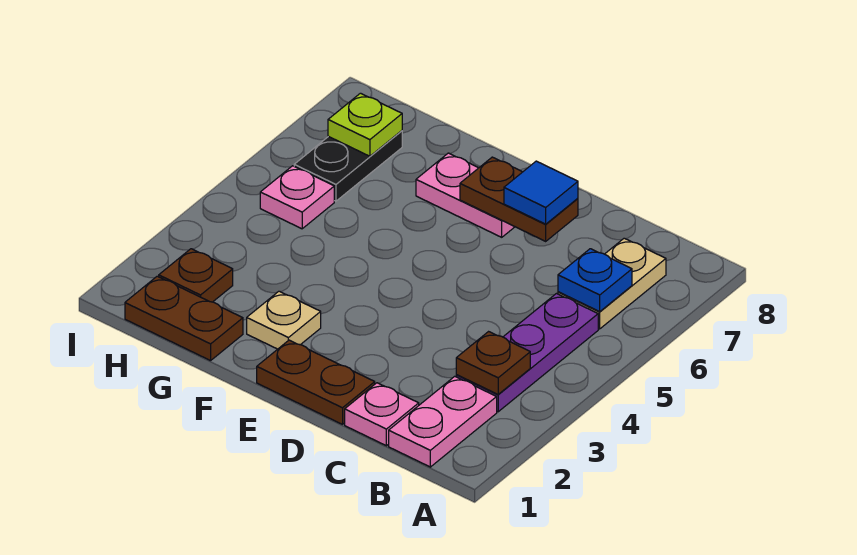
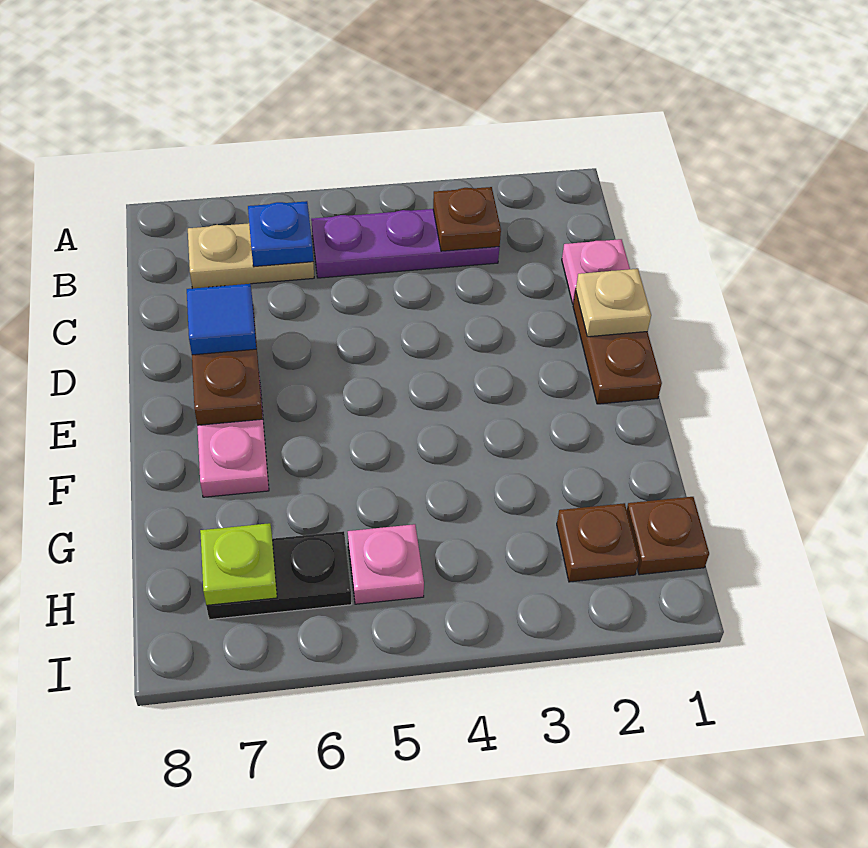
pink 1x2 plate [389,376,497,467] -> none
tan 1x1 plate [247,291,321,349] -> tan 1x1 plate moved to [576,269,651,337]
brown 1x2 plate [125,276,243,361] -> brown 1x1 plate [627,497,709,575]

